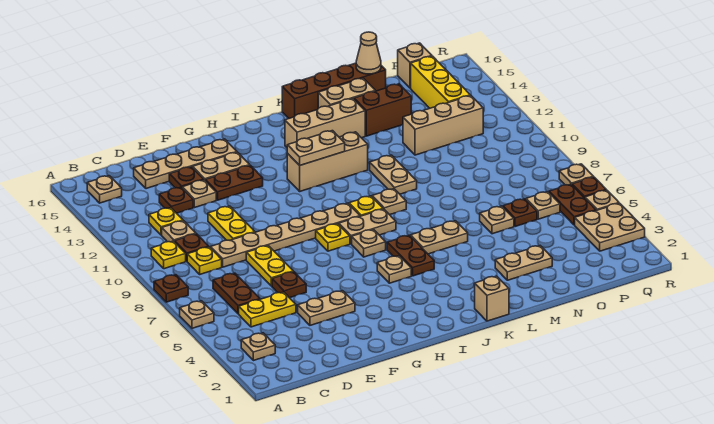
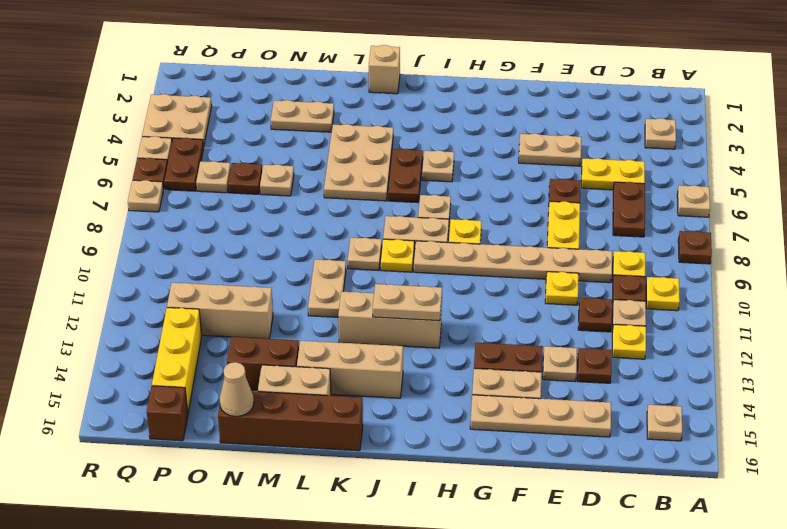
yellow 1x2 plate [208,206,255,240] -> yellow 1x1 plate [545,272,579,305]
brown 1x1 plate [169,167,204,188] -> brown 1x1 plate moved to [578,298,612,332]
tan 1x2 plate [411,221,468,254] -> tan 2x3 plate [324,124,393,201]
tan 1x1 brick [398,43,432,88] -> brown 1x1 brick [147,386,188,441]

